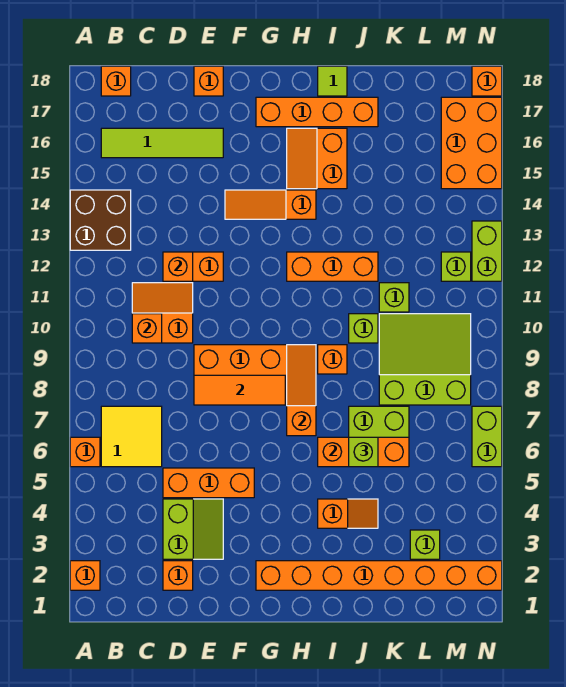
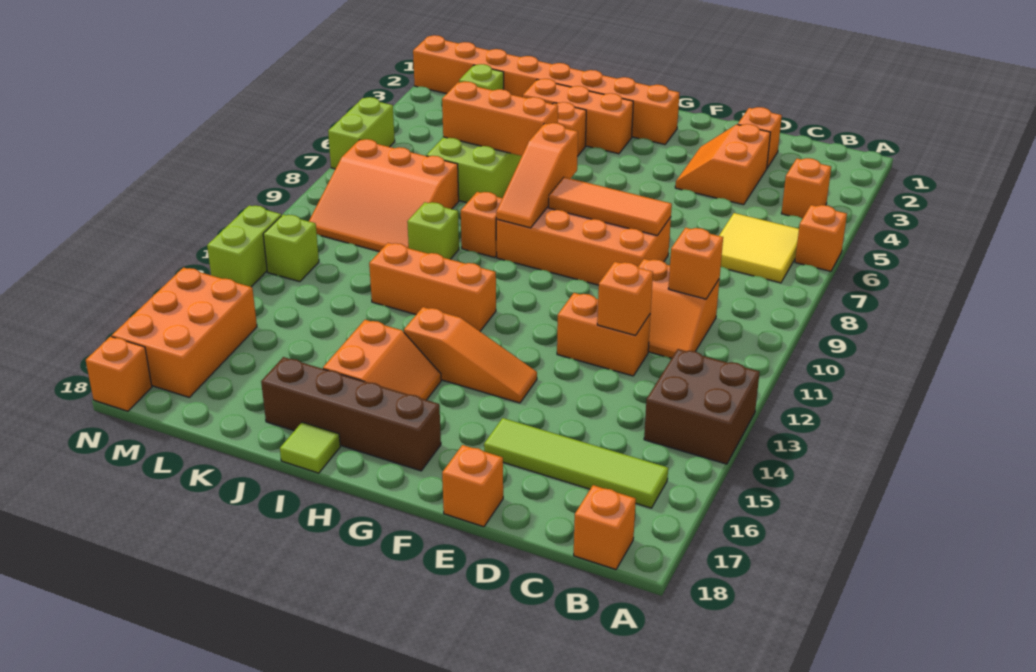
orange 1x1 brick [70,561,100,590] -> orange 1x1 brick moved to [781,158,831,219]
lime 2x2 slope [163,499,223,559] -> orange 2x2 slope [675,124,770,205]
orange 1x3 brick [163,468,254,498] -> orange 1x3 brick moved to [523,79,633,154]
orange 1x4 brick [256,97,378,127] -> brown 1x4 brick [261,357,441,471]
lime 1x1 brick [349,437,378,467] -> none
lime 3x3 slope [379,314,471,405] -> orange 3x3 slope [309,139,459,252]
lime 1x1 brick [379,283,409,312] -> none

